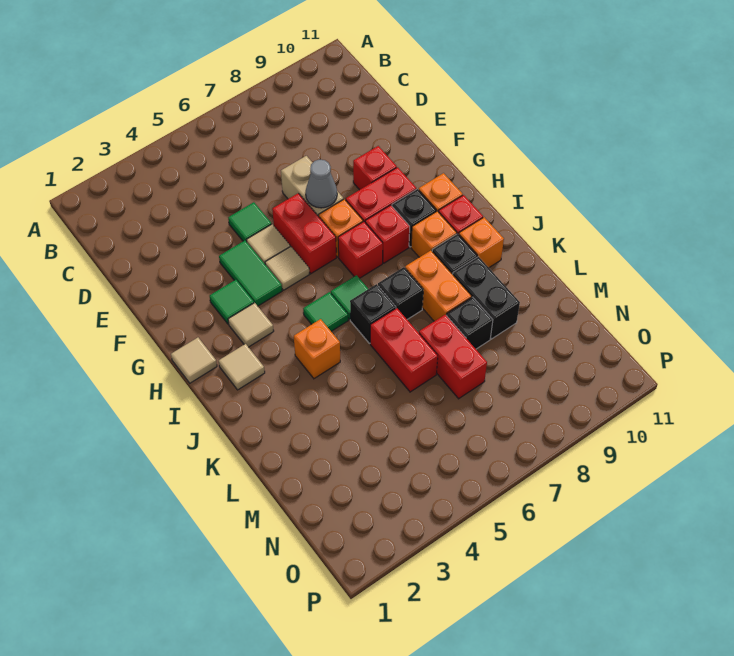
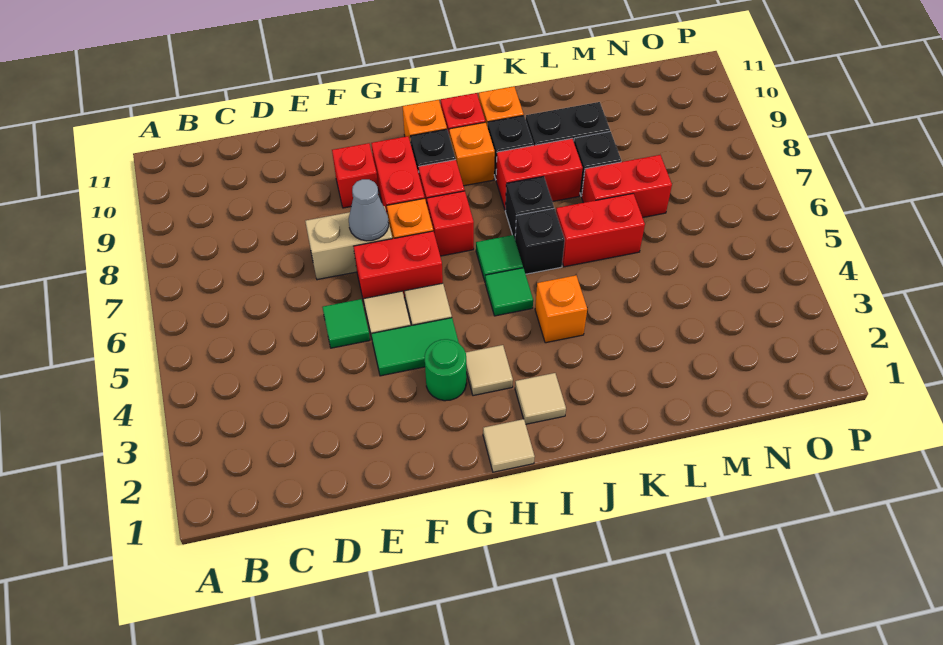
green 1x1 tile [210,280,254,324] -> green 1x1 round brick [424,339,467,401]
orange 1x2 brick [405,250,472,321] -> red 1x2 brick [496,139,583,210]

